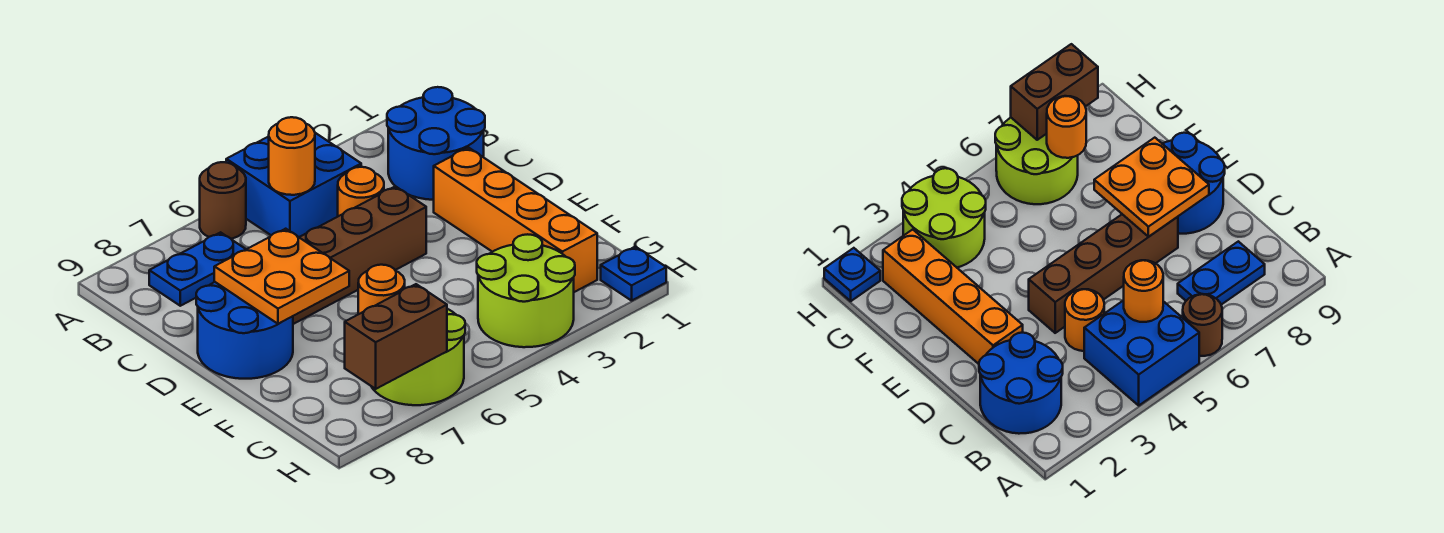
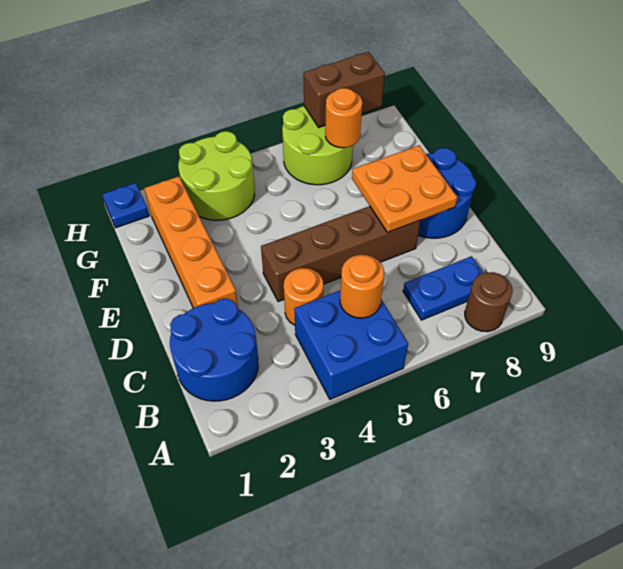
brown 1x1 round brick [200,162,246,239] -> brown 1x1 round brick moved to [465,272,513,332]

